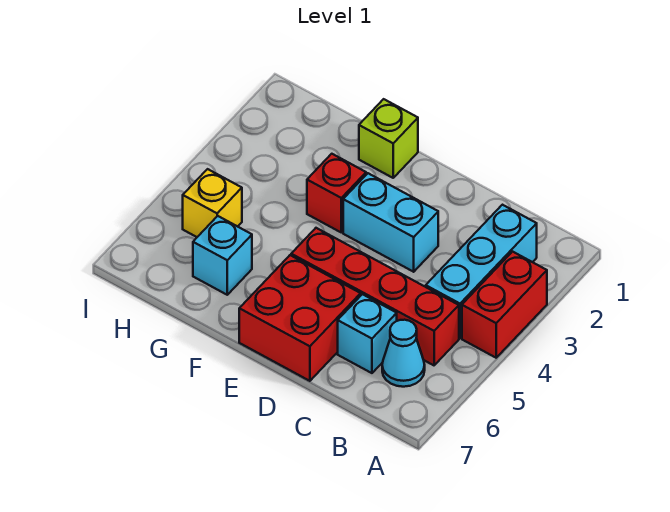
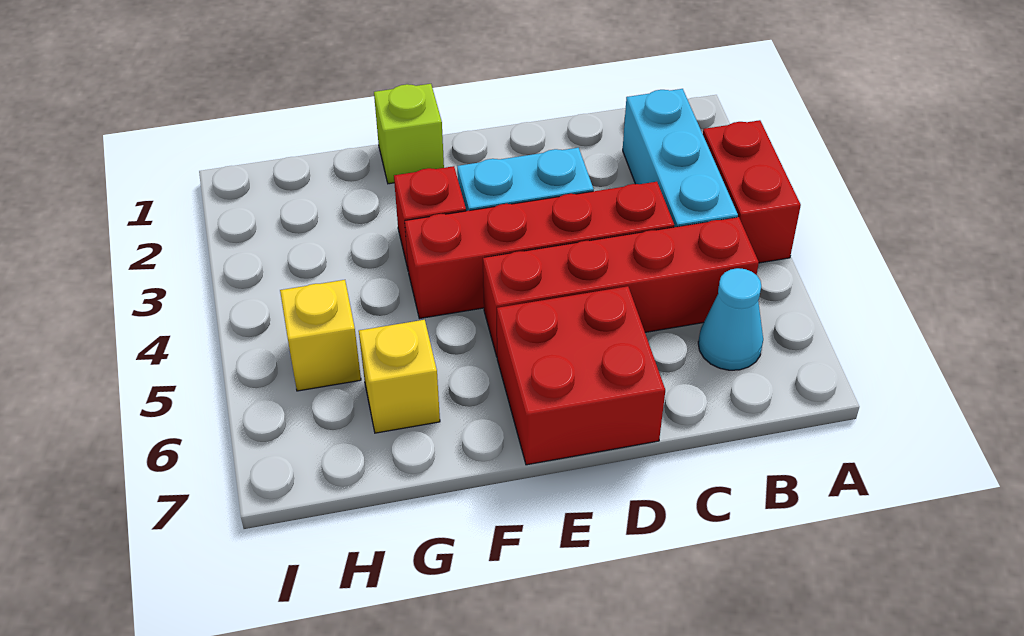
none -> red 1x4 brick [405,182,674,319]
cyan 1x1 brick [338,294,397,373] -> none
cyan 1x1 brick [193,216,252,295] -> yellow 1x1 brick [359,320,440,433]

